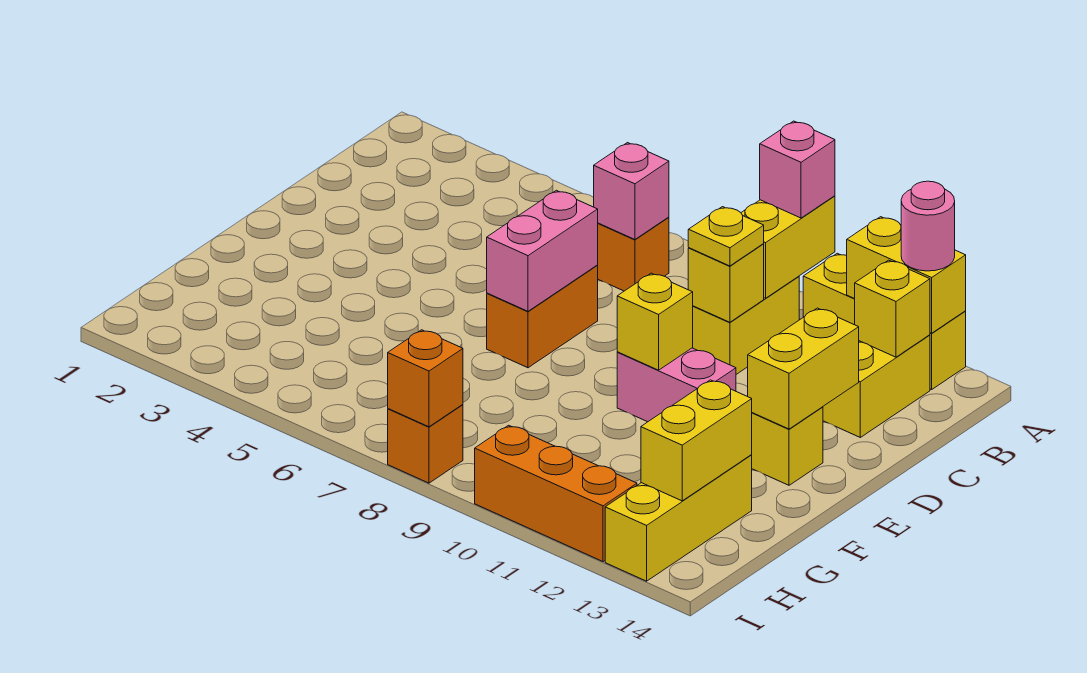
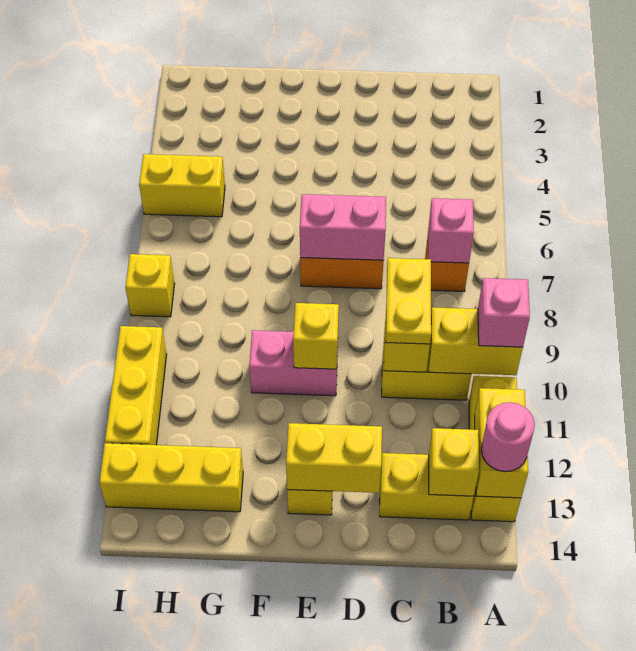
yellow 1x1 plate [688,207,764,266] -> yellow 1x2 plate [386,258,431,344]
pink 1x2 brick [617,348,736,422] -> pink 1x2 brick turned to [249,330,338,396]
yellow 1x2 brick [641,380,752,501] -> yellow 1x2 brick moved to [139,154,225,217]
orange 1x1 brick [388,405,463,483] -> yellow 1x1 brick [125,254,175,317]
orange 1x1 brick [388,330,463,427] -> none
orange 1x3 brick [475,425,637,562] -> yellow 1x3 brick [105,326,167,445]

